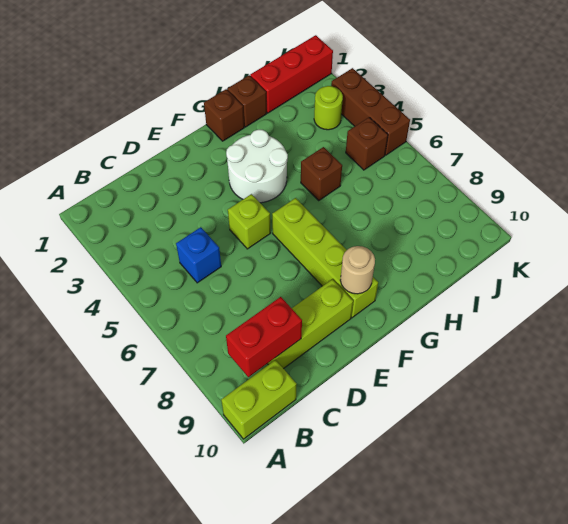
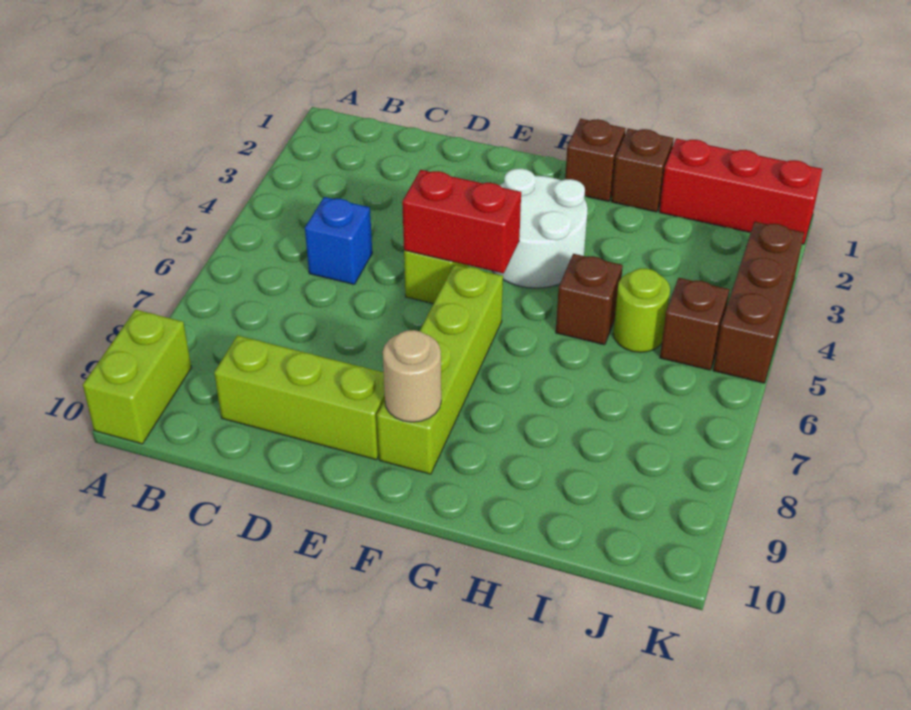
lime 1x2 brick [221,360,297,439] -> lime 1x2 brick turned to [83,310,191,444]
red 1x2 brick [226,297,302,377] -> red 1x2 brick moved to [402,170,521,273]
lime 1x1 round brick [314,86,343,130] -> lime 1x1 round brick moved to [613,268,670,352]

